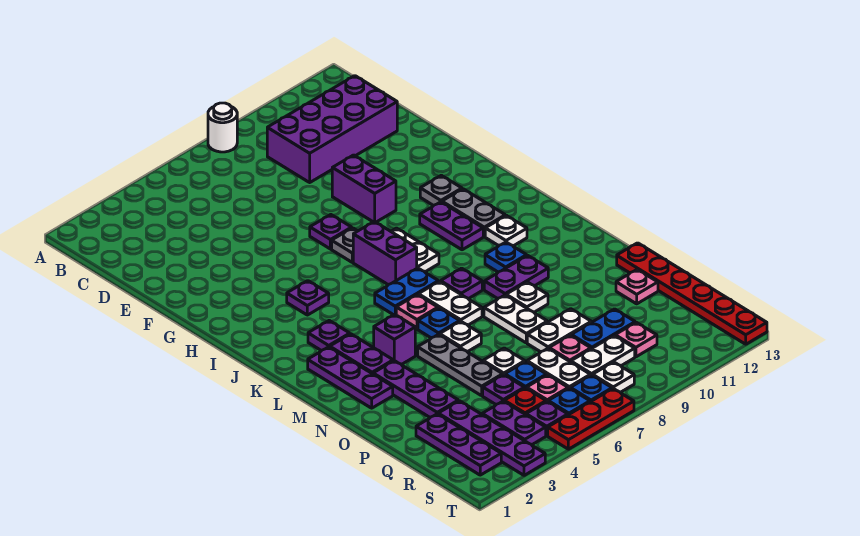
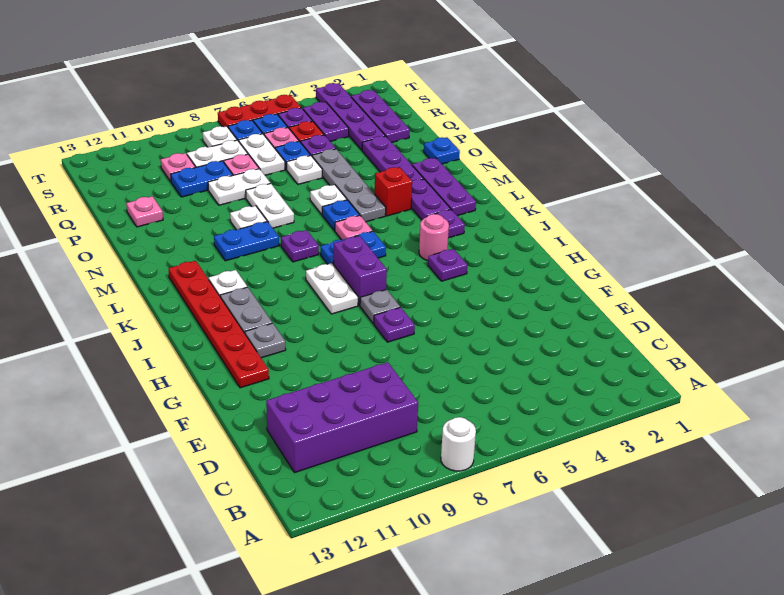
purple 1x2 brick [332,155,396,222] -> none
purple 1x2 plate [420,202,483,250] -> none
none -> pink 1x1 round brick [419,214,449,261]
white 1x2 plate [418,281,482,325] -> none
blue 1x1 plate [485,242,527,272] -> blue 1x1 plate moved to [424,137,460,164]
purple 1x1 brick [374,314,415,365] -> red 1x1 brick [375,167,412,216]
purple 1x2 plate [484,255,548,299] -> blue 1x2 plate [214,222,279,261]
grey 1x3 plate [418,334,503,396] -> grey 1x4 plate [312,149,386,222]
red 1x6 plate [617,243,767,344] -> red 1x6 plate moved to [169,261,269,388]

